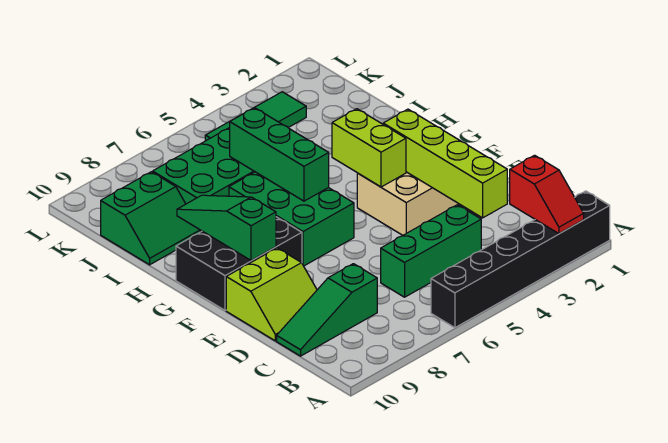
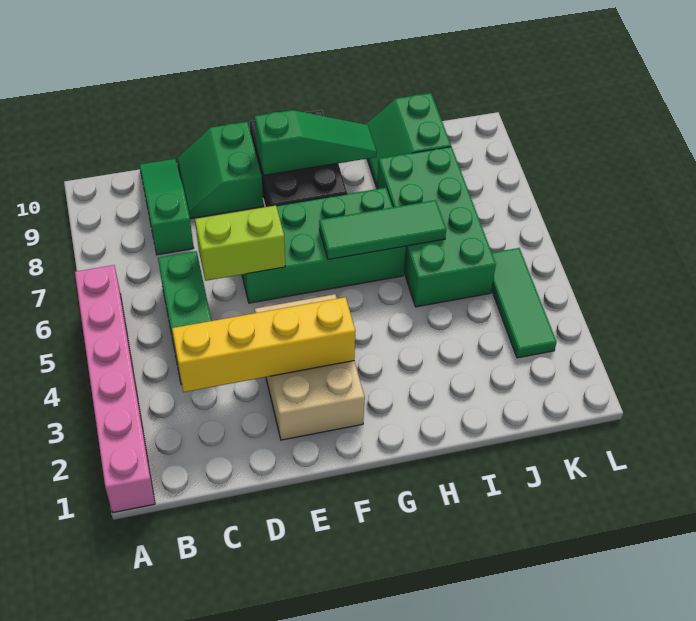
black 1x6 brick [431,191,610,328] -> pink 1x6 brick [75,265,155,512]
red 1x2 slope [510,155,584,234] -> none
lime 1x4 brick [383,109,507,218] -> yellow 1x4 brick [172,297,355,392]
lime 2x2 slope [226,248,317,341] -> green 2x2 slope [177,122,263,219]
lime 1x2 brick [332,109,406,187] -> lime 1x2 brick moved to [195,206,285,281]
green 2x3 brick [229,172,354,266] -> green 2x4 brick [242,188,406,303]
green 1x3 brick [230,108,329,201] -> green 1x3 tile [319,200,446,260]

